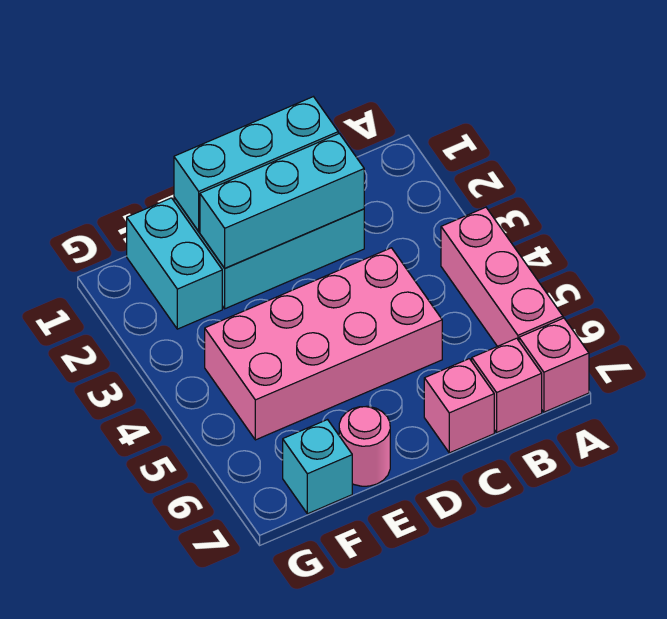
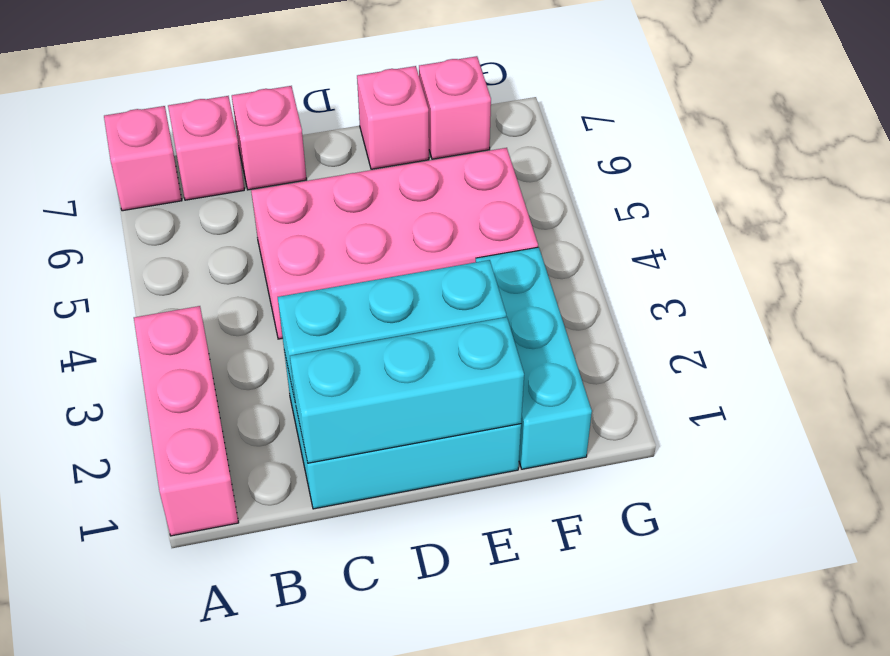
pink 1x3 brick [441,207,563,346] -> pink 1x3 brick moved to [134,306,239,536]
pink 1x1 round brick [339,406,390,486] -> pink 1x1 brick [357,66,429,169]
cyan 1x2 brick [127,198,222,329] -> cyan 1x3 brick [476,247,592,469]
cyan 1x1 brick [283,420,352,514] -> pink 1x1 brick [419,56,491,159]

